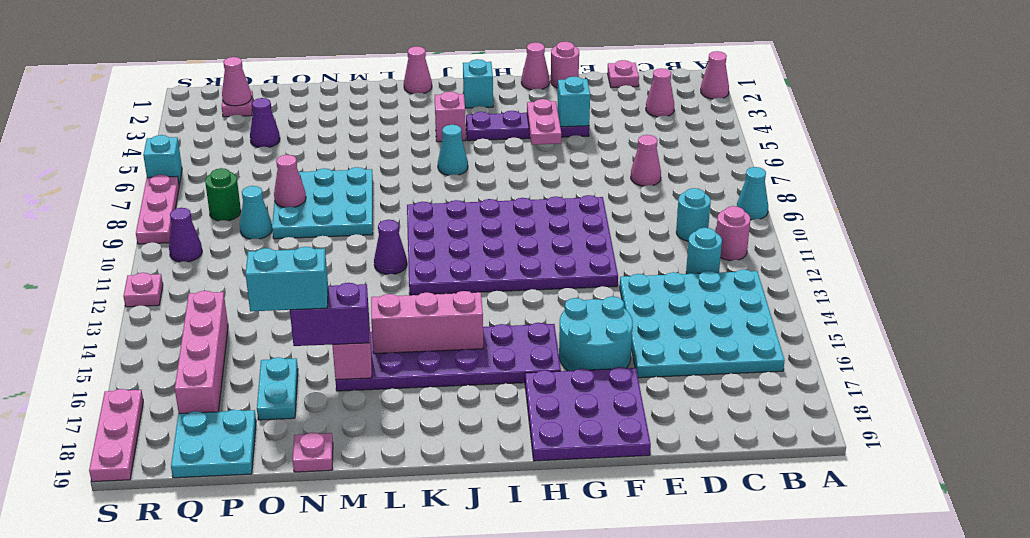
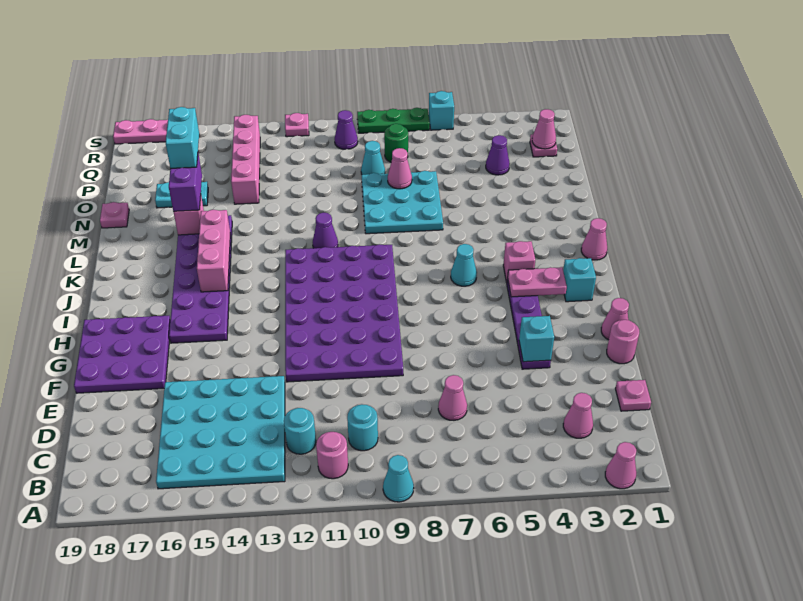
cyan 2x2 round brick [559,296,633,371] -> none
pink 1x2 plate [527,99,561,145] -> pink 1x2 plate moved to [508,267,567,297]
cyan 2x2 plate [171,409,256,478] -> none
pink 1x4 brick [175,291,228,414] -> pink 1x4 brick turned to [231,115,260,204]
pink 1x3 plate [136,175,179,244] -> green 1x3 plate [357,108,430,133]

